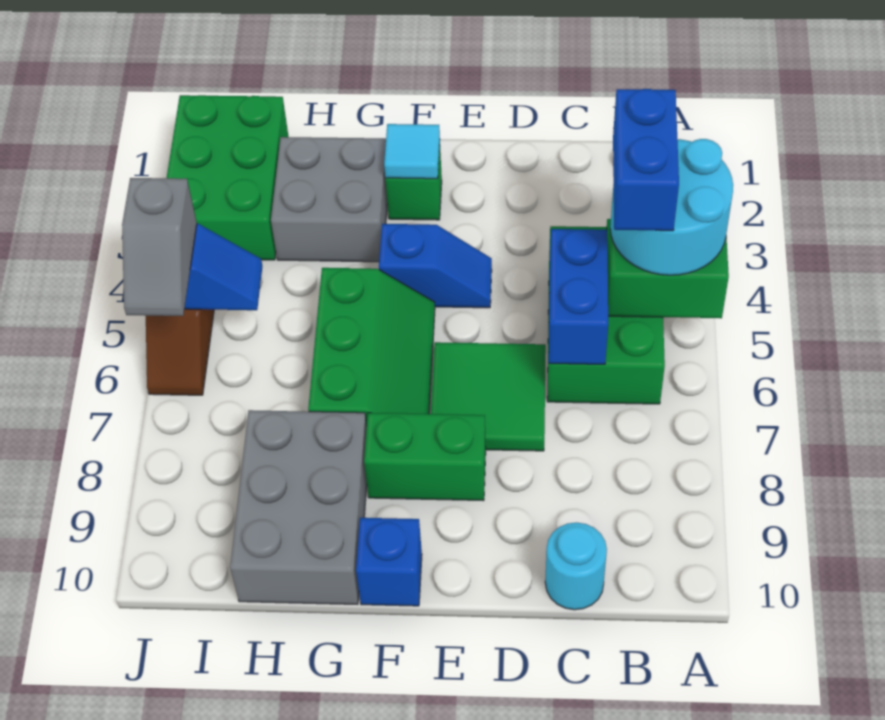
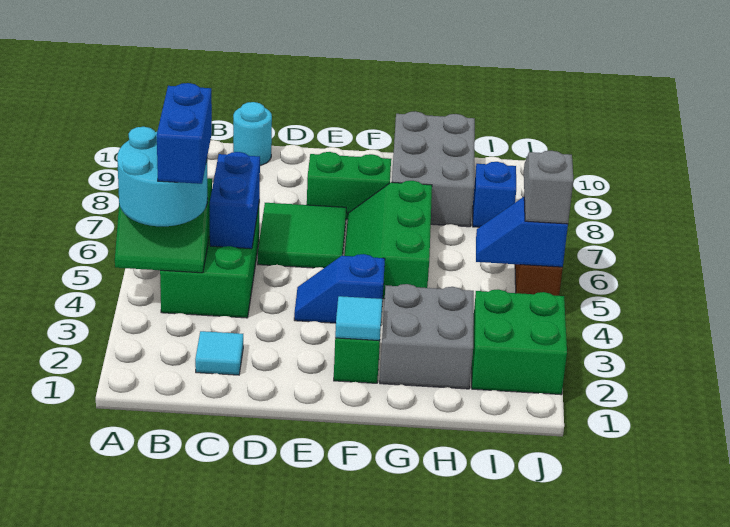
none -> cyan 1x1 tile [195,331,243,375]
blue 1x1 brick [356,518,422,606] -> blue 1x1 brick moved to [473,162,516,227]
green 2x3 brick [167,95,289,260] -> green 2x2 brick [472,289,567,394]

